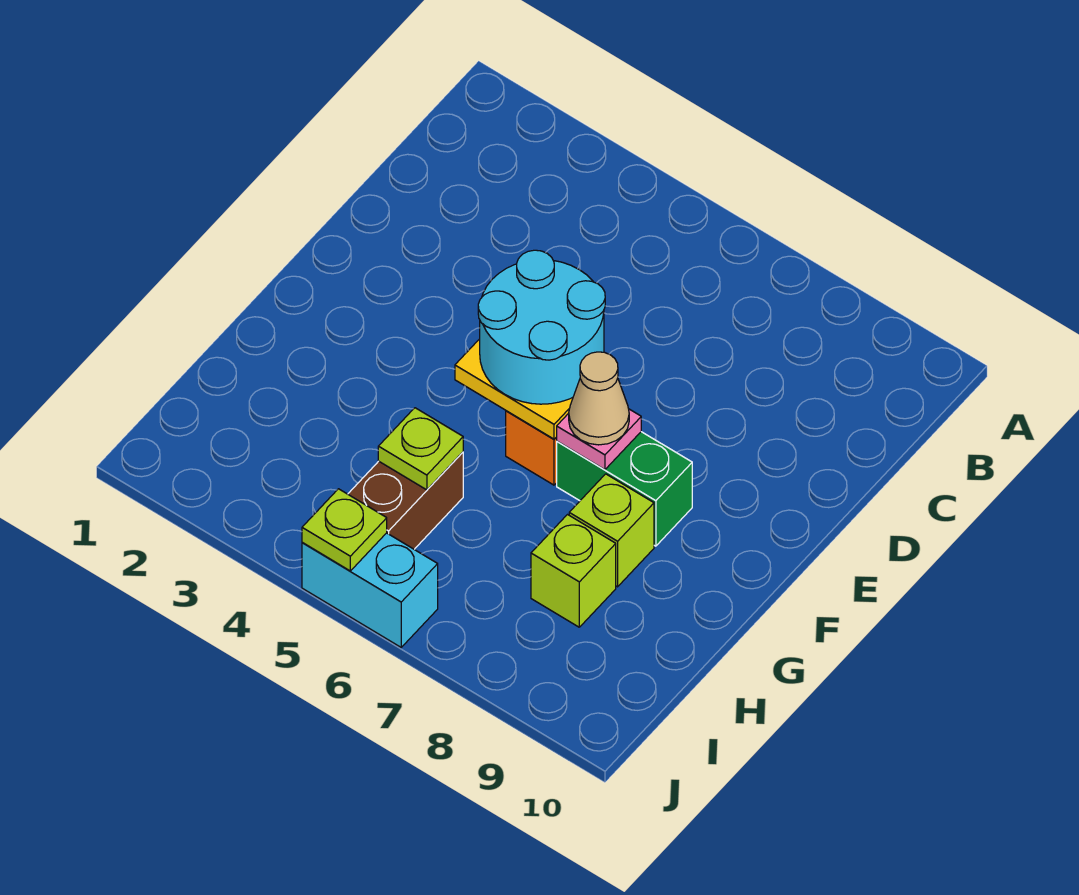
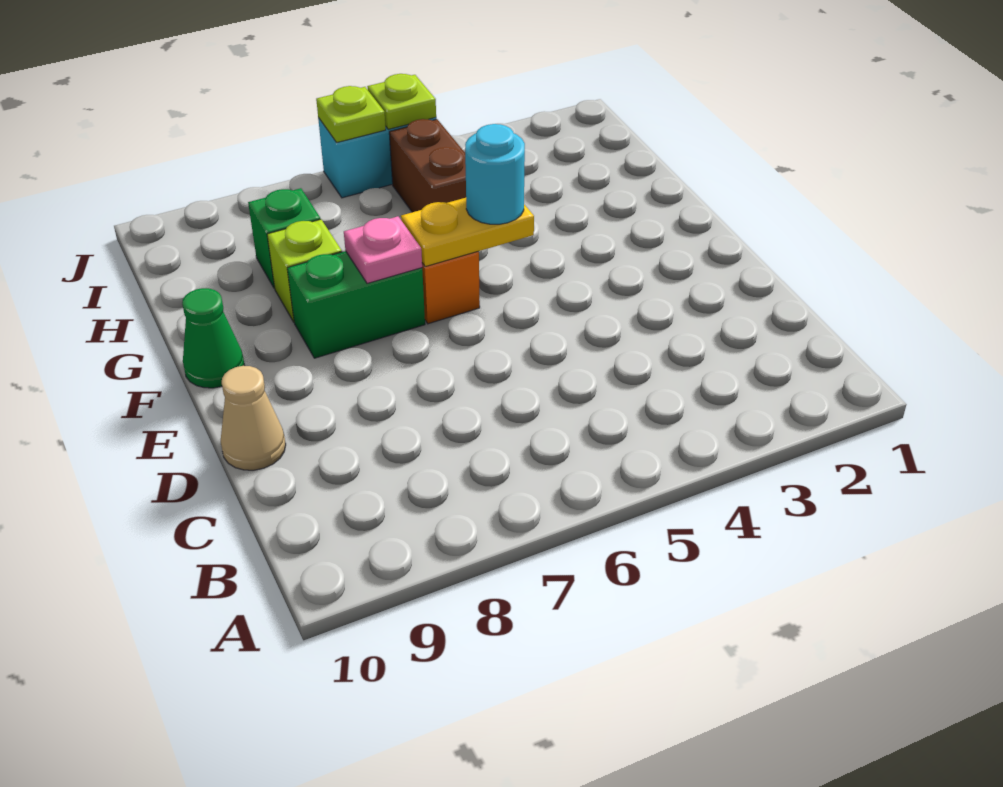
cyan 2x2 round brick [478,250,605,404] -> cyan 1x1 round brick [465,124,525,224]
tan 1x1 cone [569,352,629,445] -> tan 1x1 cone moved to [221,366,286,470]
none -> green 1x1 cone [182,288,245,388]
lime 1x1 plate [378,408,463,490] -> lime 1x1 plate moved to [316,86,386,143]
lime 1x1 brick [531,515,616,627] -> green 1x1 brick [248,188,320,288]

